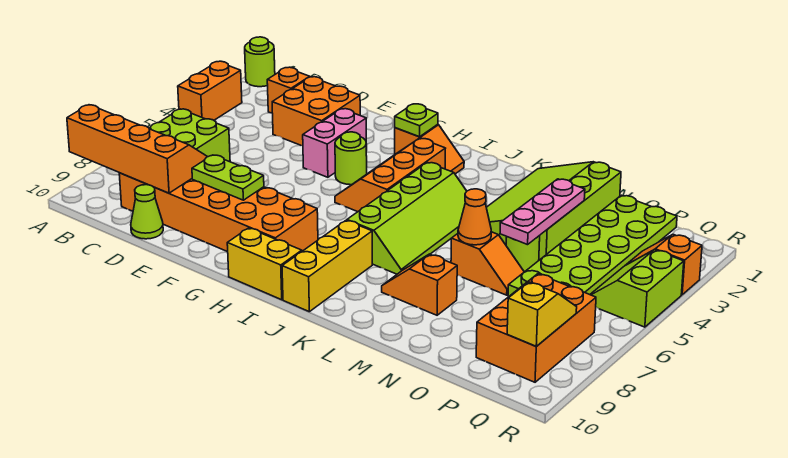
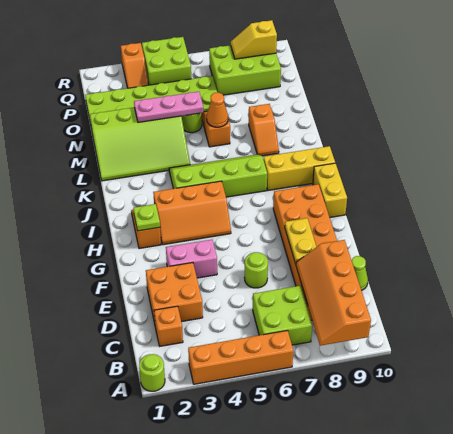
orange 1x2 brick [178,61,242,120] -> orange 1x4 brick [188,330,293,384]
lime 1x2 plate [192,155,264,200] -> yellow 1x2 plate [285,218,316,264]
lime 1x1 round brick [335,132,367,185] -> lime 1x1 round brick moved to [244,252,268,288]
orange 2x3 brick [476,274,596,382] -> lime 2x3 brick [209,45,281,95]
lime 2x2 slope [590,250,684,327] -> lime 2x2 brick [142,37,191,85]

